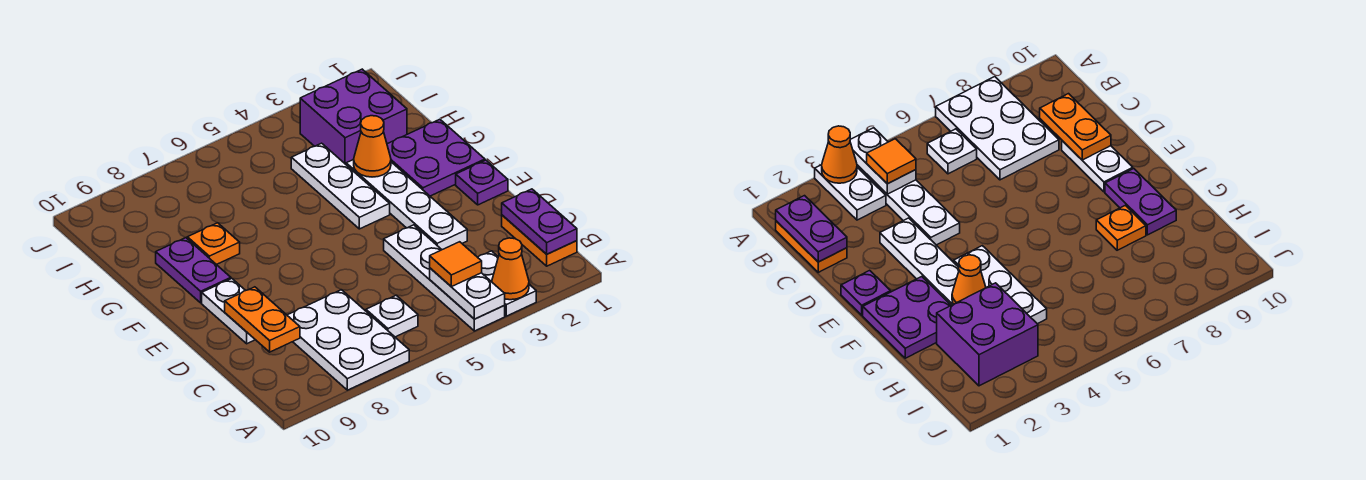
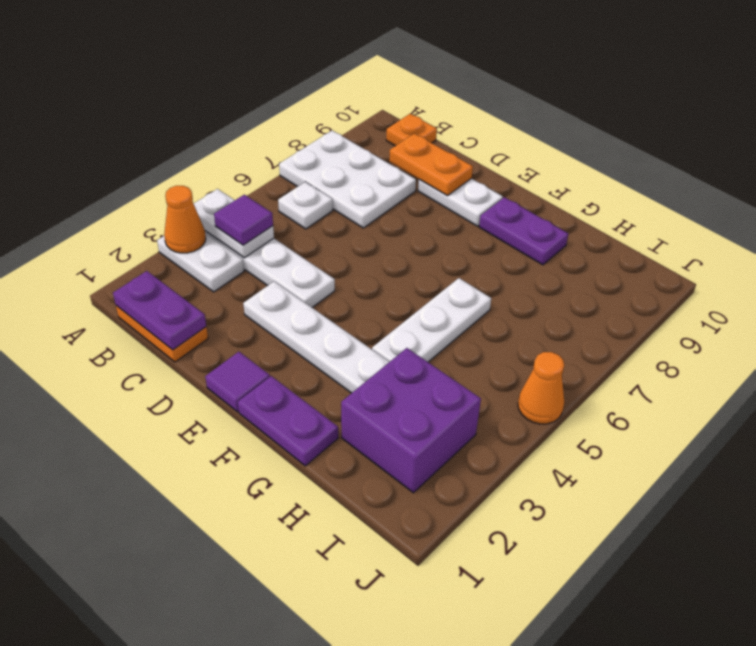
orange 1x1 tile [430,242,482,287] -> purple 1x1 tile [214,195,273,245]
purple 1x1 plate [456,160,508,205] -> purple 1x1 tile [205,352,270,412]
purple 2x2 plate [387,119,485,196] -> purple 1x2 plate [238,376,338,466]
white 1x3 plate [291,143,390,229] -> white 1x3 plate turned to [372,278,491,362]
orange 1x1 cone [354,116,391,177] -> orange 1x1 cone moved to [518,352,564,424]
orange 1x1 plate [187,223,240,265] -> orange 1x1 plate moved to [386,114,437,146]

